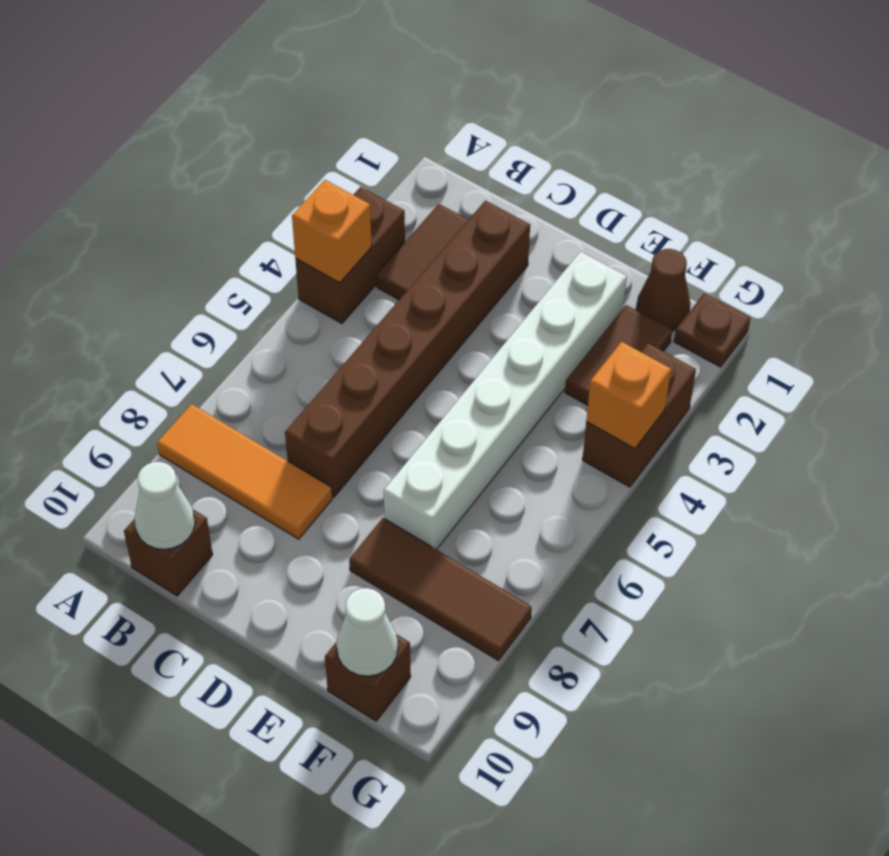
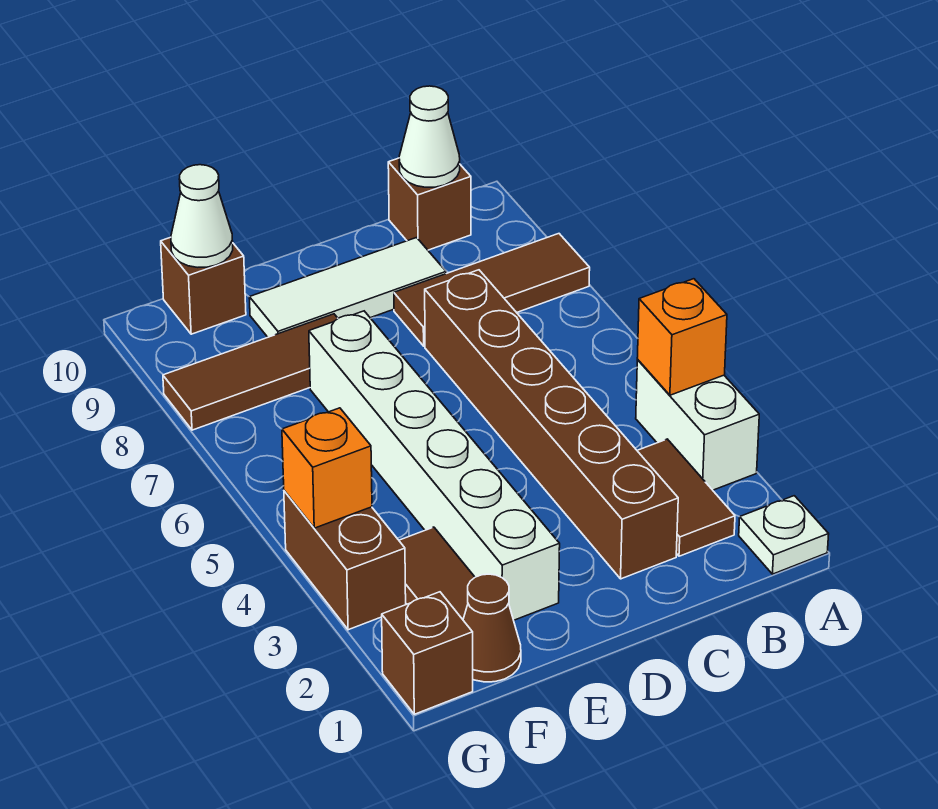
none -> white 1x1 plate [739,496,829,574]
brown 1x2 brick [295,187,405,323] -> white 1x2 brick [636,360,759,490]
orange 1x3 tile [157,404,332,539] -> brown 1x3 tile [394,234,590,346]
none -> white 1x3 tile [249,238,446,337]
brown 1x1 plate [674,293,750,367] -> brown 1x1 brick [382,592,473,714]

